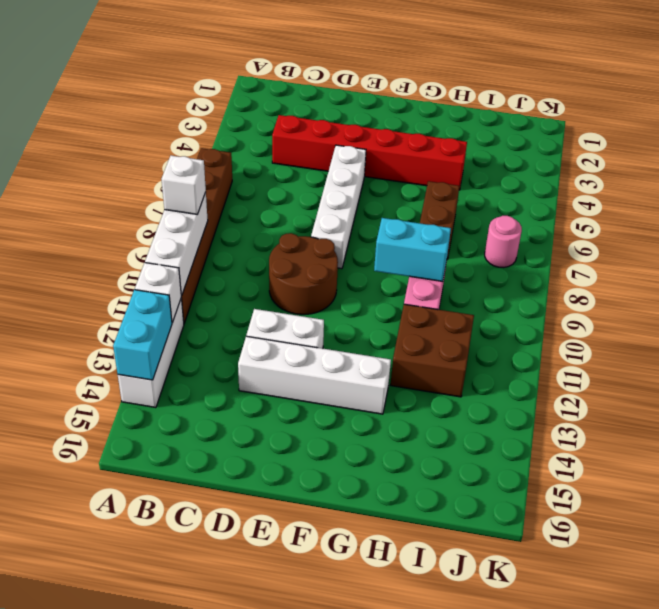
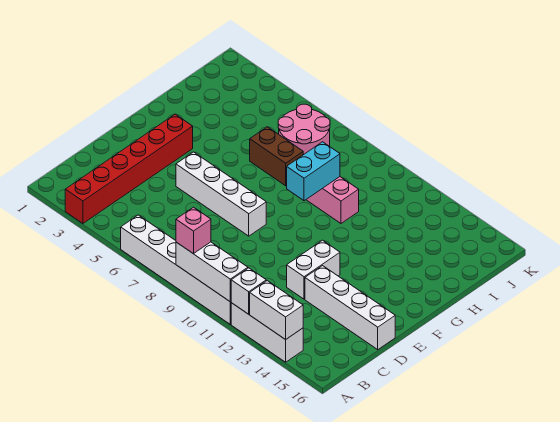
brown 1x6 brick [181,148,232,323] -> white 1x6 brick [121,215,231,324]
white 1x1 brick [162,156,206,215] -> pink 1x1 brick [176,207,211,254]
cyan 1x2 brick [113,290,172,380] -> white 1x2 brick [250,281,303,340]
red 1x6 brick [272,115,467,190] -> red 1x6 brick moved to [65,114,193,223]
brown 2x2 round brick [269,233,338,315] -> none
white 1x4 brick [238,336,391,414] -> white 1x4 brick turned to [305,266,395,350]
brown 2x2 brick [391,304,474,397] -> none
pink 1x1 round brick [485,216,522,268] -> pink 2x2 round brick [278,104,330,155]

